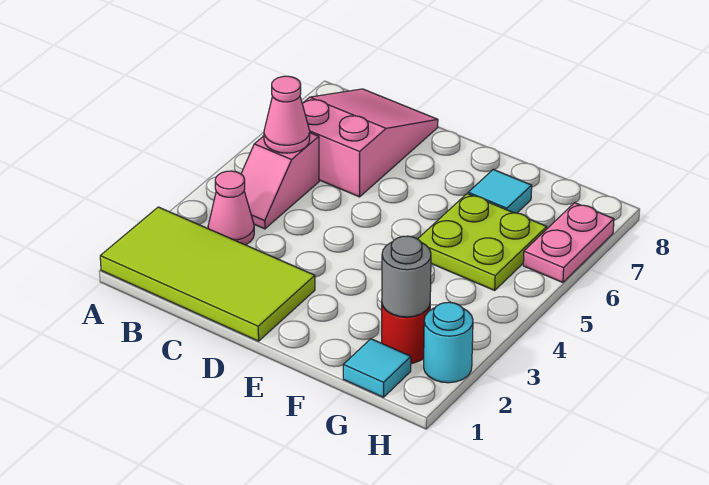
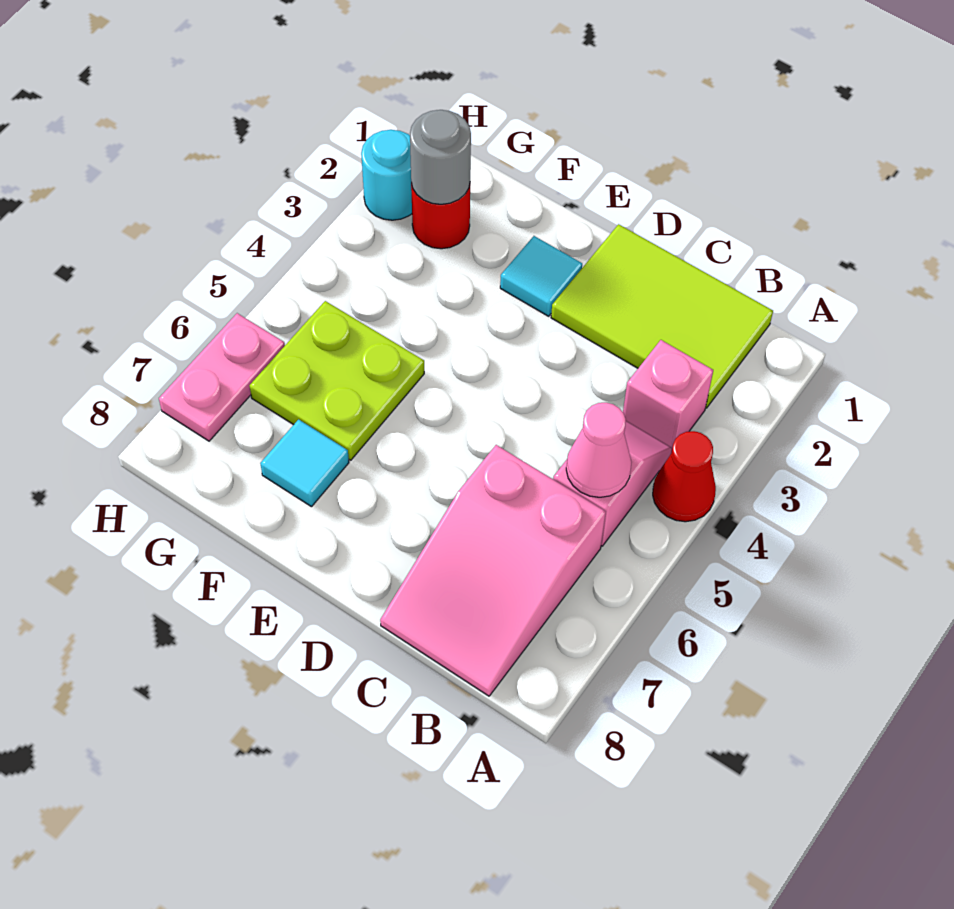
lime 2x4 tile [100,207,315,341] -> lime 2x3 tile [551,224,773,408]
none -> red 1x1 cone [653,431,716,522]
pink 1x1 cone [208,171,254,245] -> pink 1x1 brick [623,340,713,448]
cyan 1x1 tile [343,339,411,397] -> cyan 1x1 tile moved to [500,236,582,316]

